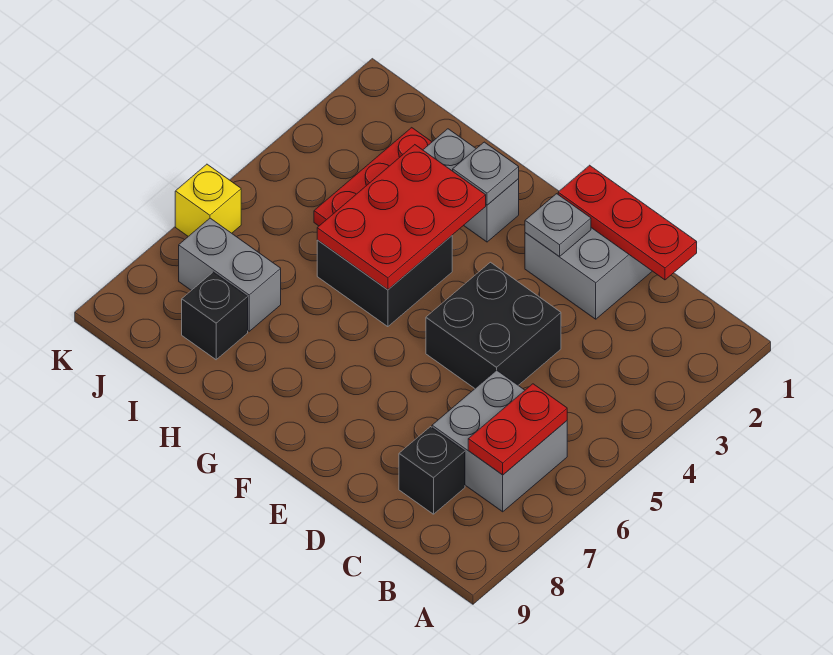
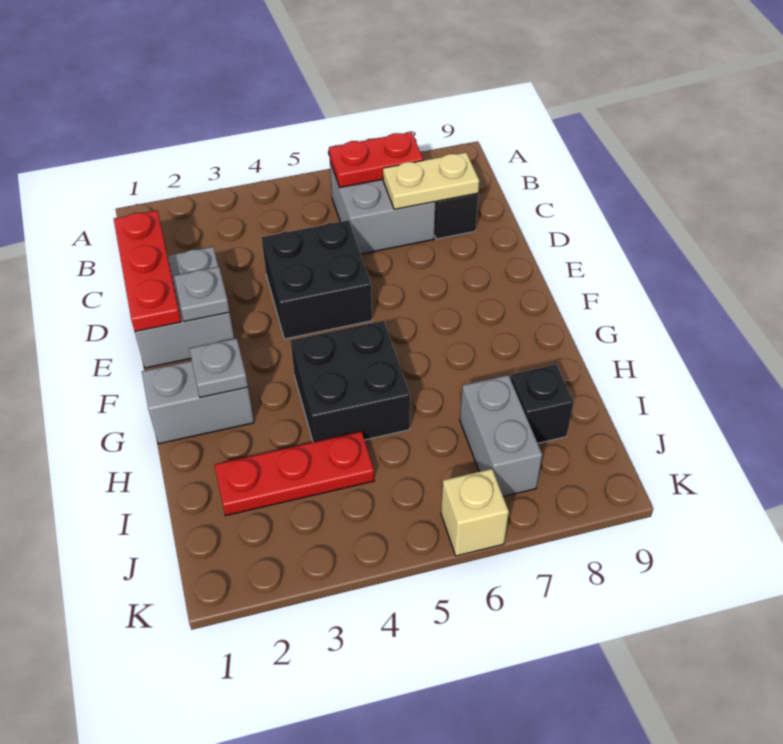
none -> tan 1x2 plate [383,153,479,209]
grey 1x2 brick [423,129,519,242] -> grey 1x2 brick turned to [142,361,254,444]
red 2x3 plate [317,145,486,290] -> none
yellow 1x1 brick [175,164,241,236] -> tan 1x1 brick [441,469,509,556]

